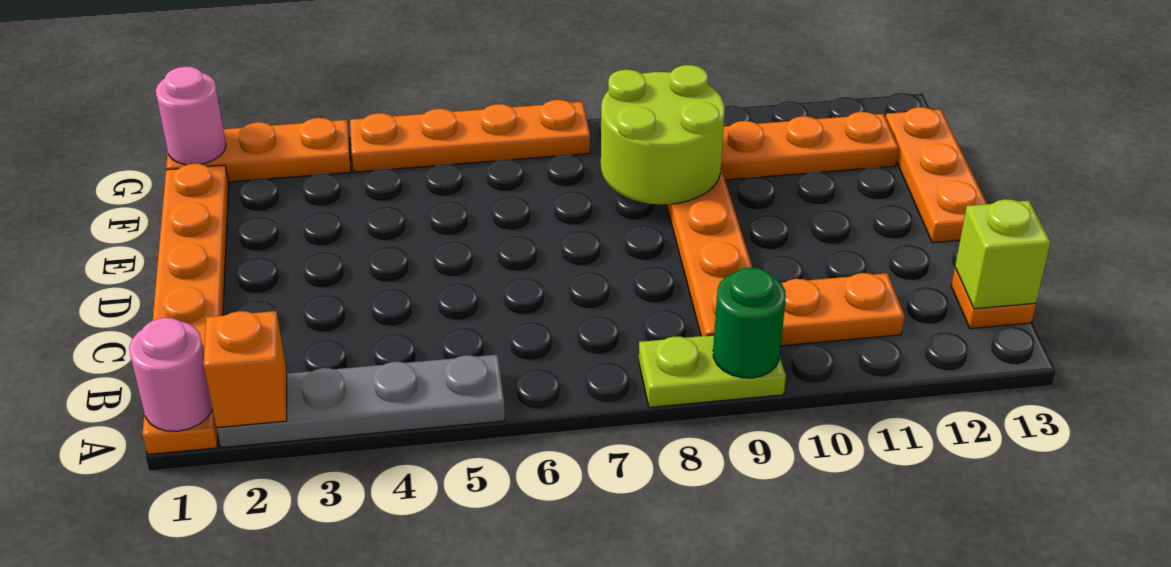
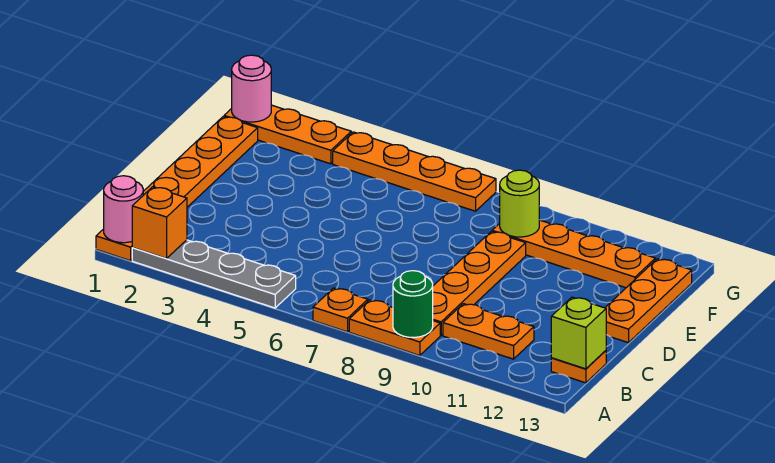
none -> orange 1x1 plate [313,288,368,332]
lime 1x2 plate [639,335,786,407] -> orange 1x2 plate [349,300,440,356]
lime 2x2 round brick [601,65,725,205] -> lime 1x1 round brick [500,170,539,237]

